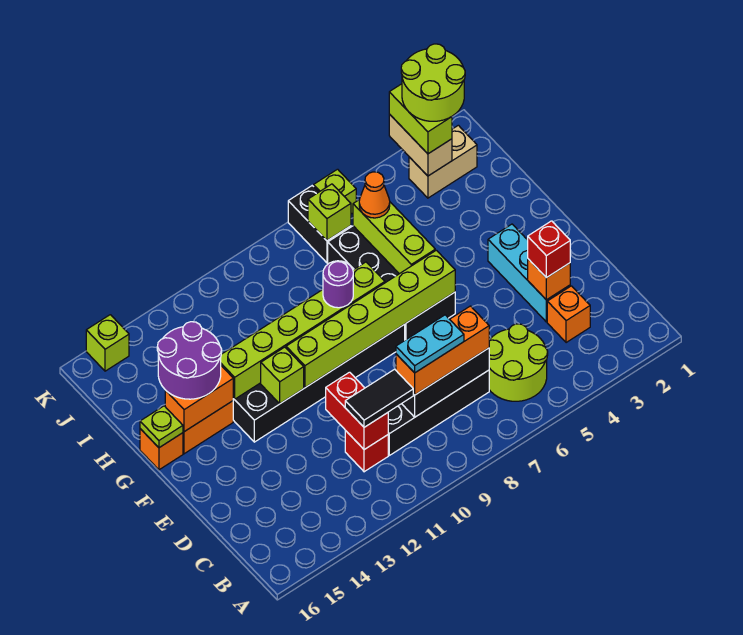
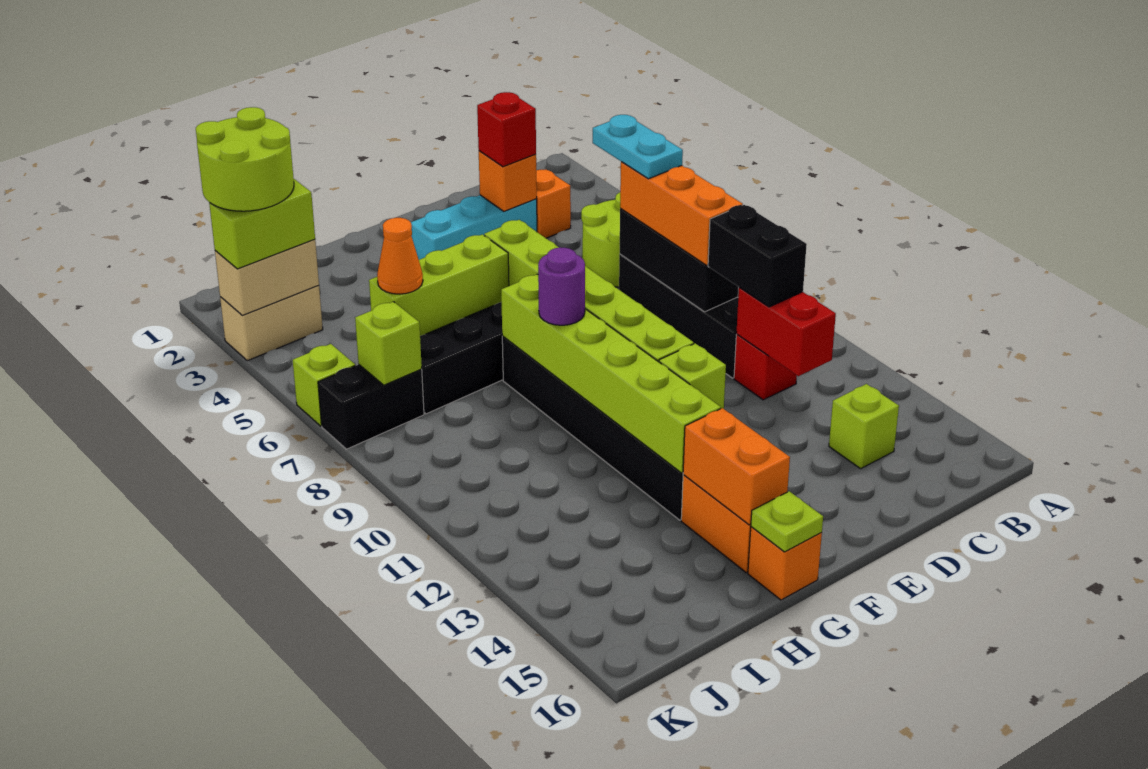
cyan 1x2 plate [396,315,464,373] -> cyan 1x2 plate moved to [593,115,683,179]
black 1x2 tile [345,369,413,427] -> black 1x2 brick [708,205,807,307]
red 1x2 brick [326,372,388,450] -> red 1x2 brick turned to [736,287,836,376]
purple 2x2 round brick [157,322,222,399] -> none
tan 1x2 brick [409,125,477,198] -> tan 1x2 brick turned to [220,285,323,361]
lime 1x1 brick [86,315,129,371] -> lime 1x1 brick moved to [829,384,899,469]

